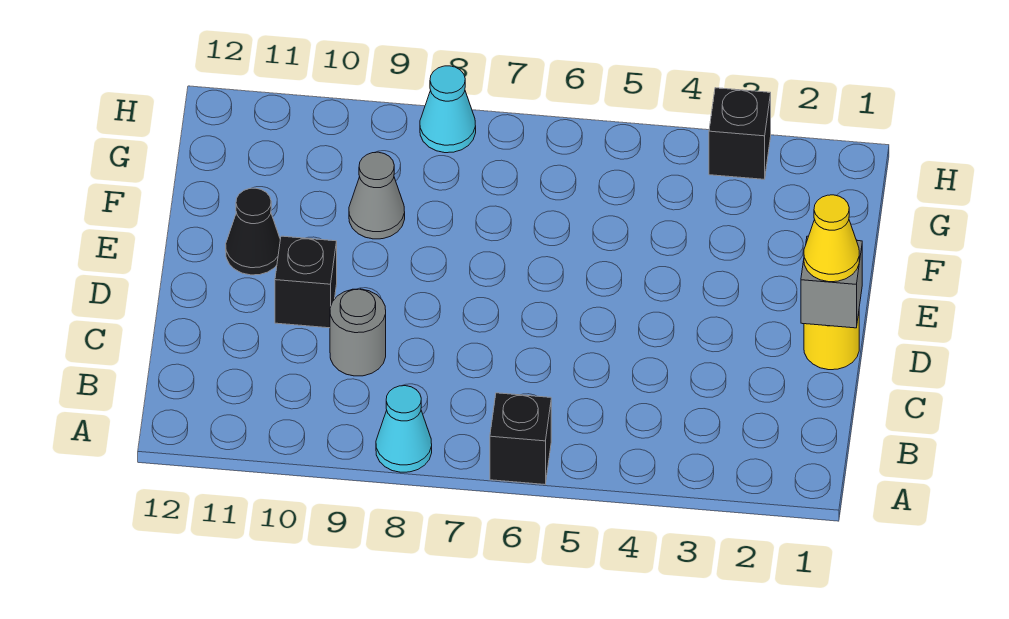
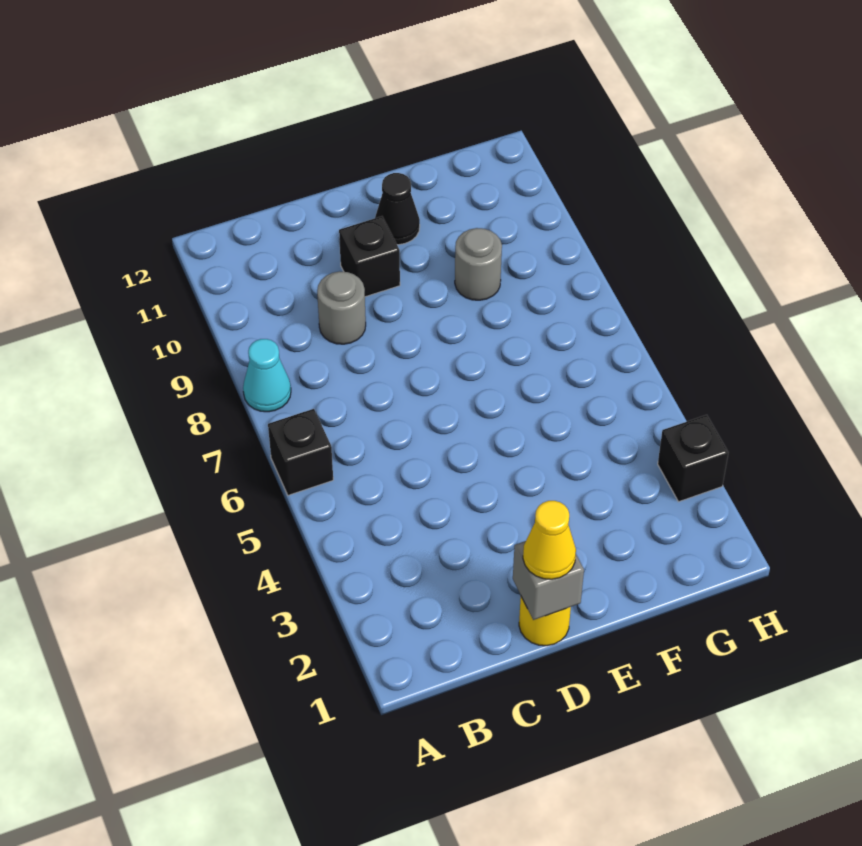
grey 1x1 cone [349,152,405,239] -> grey 1x1 round brick [455,228,502,300]
cyan 1x1 cone [420,66,476,153] -> none

